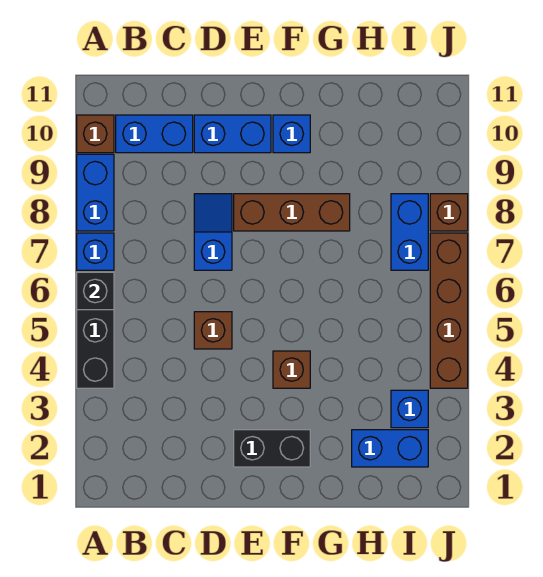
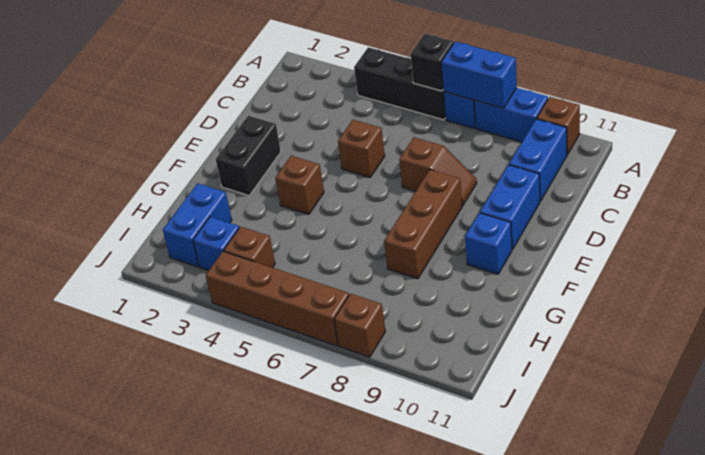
blue 1x2 slope [194,194,232,270] -> brown 1x2 slope [399,137,477,206]
none -> brown 1x1 brick [224,227,275,268]
blue 1x2 brick [391,194,428,270] -> blue 1x2 brick moved to [441,42,517,108]

